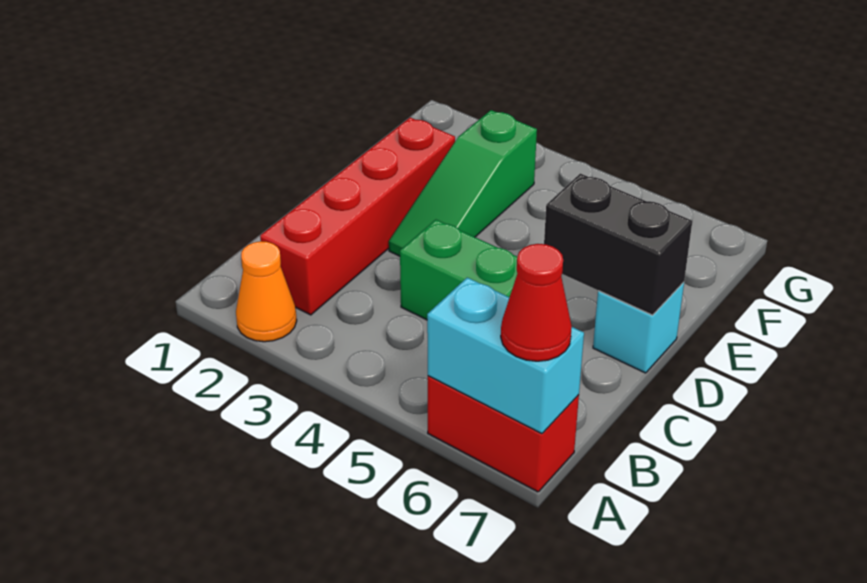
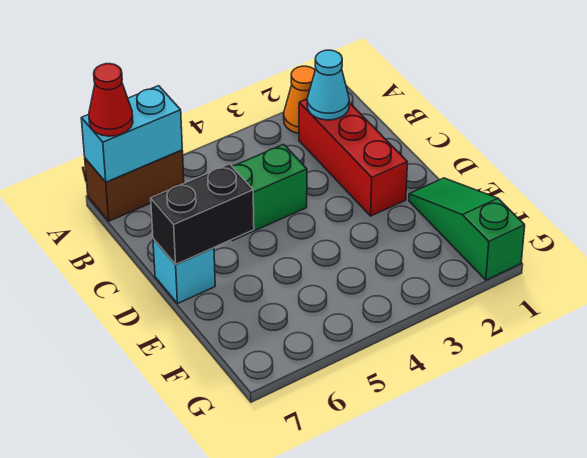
red 1x2 brick [428,376,579,492] -> brown 1x2 brick [85,150,184,221]
red 1x4 brick [260,118,455,315] -> red 1x3 brick [299,99,407,216]
none -> cyan 1x1 cone [307,50,349,120]
green 1x3 slope [389,110,537,256] -> green 1x3 slope moved to [409,178,525,280]

